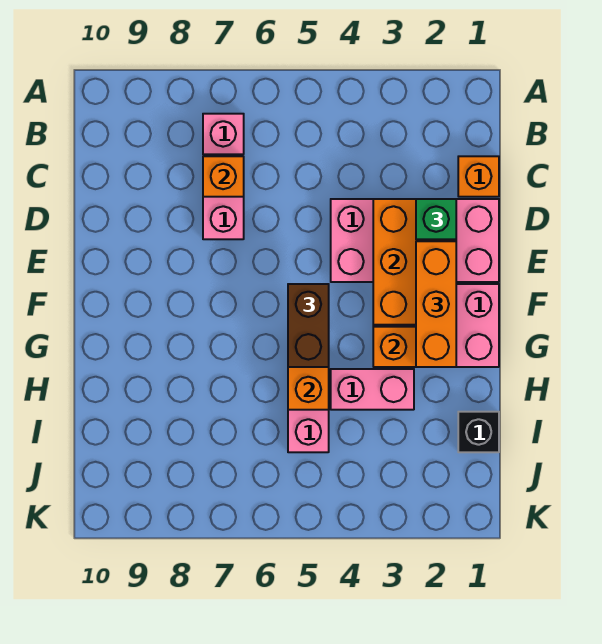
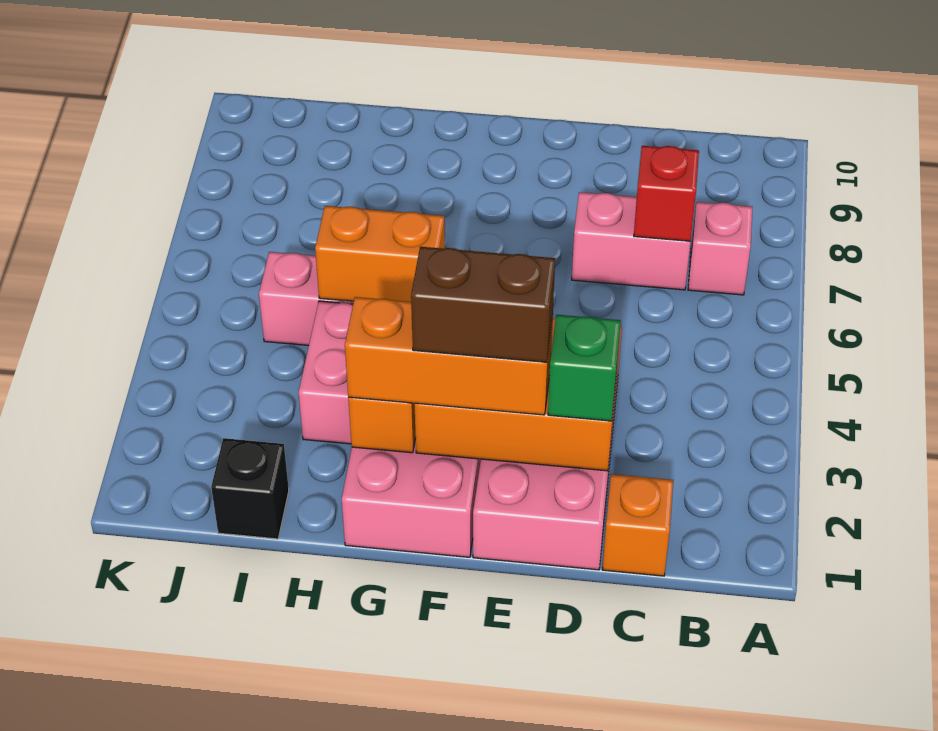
orange 1x1 brick [203,156,244,197] -> red 1x1 brick [634,146,699,241]
brown 1x2 brick [288,284,329,367] -> brown 1x2 brick moved to [411,247,555,362]

